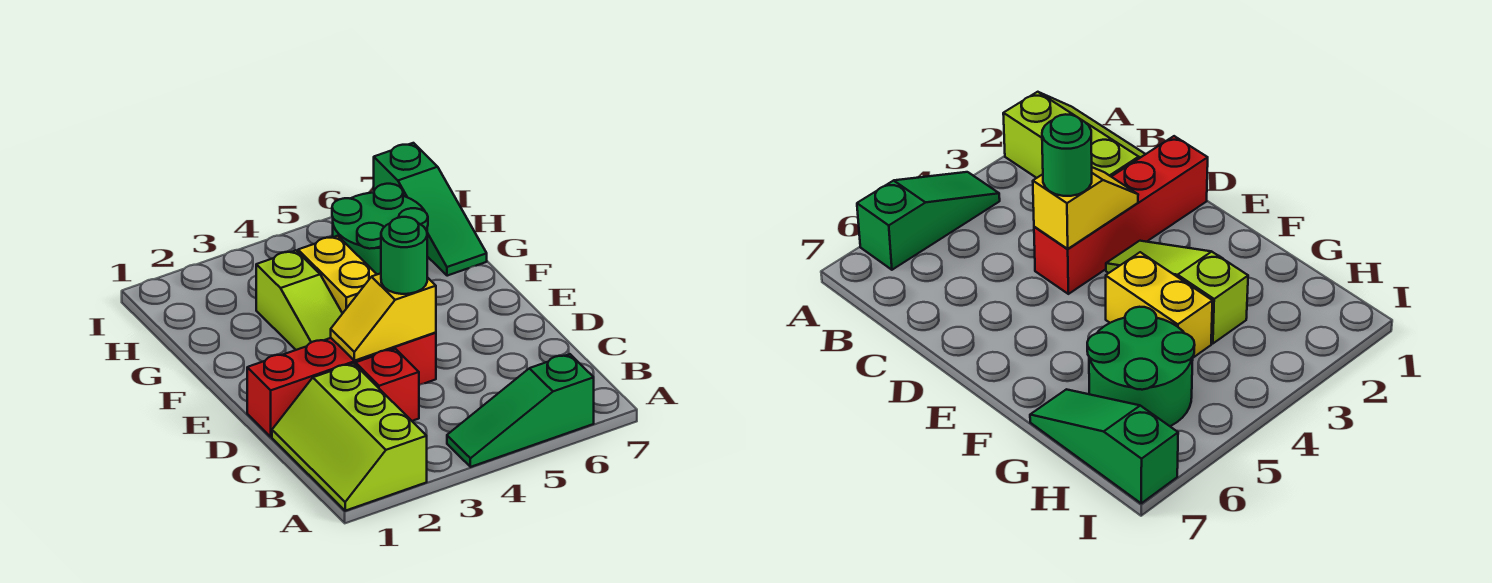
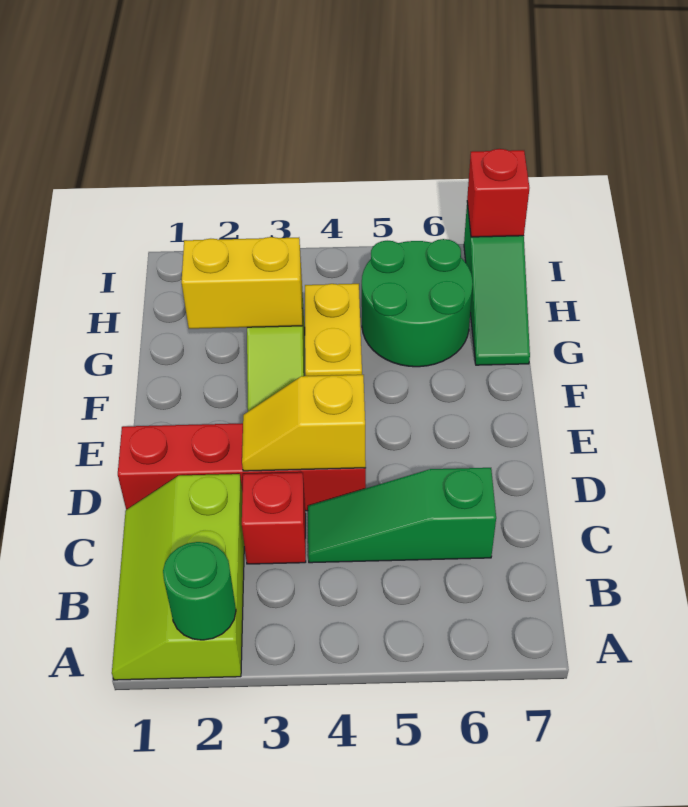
green 1x3 slope [447,354,594,467] -> green 1x3 slope moved to [308,468,496,563]
green 1x1 round brick [381,217,427,294] -> green 1x1 round brick moved to [163,542,236,640]
none -> yellow 1x2 brick [181,237,302,329]
none -> red 1x1 brick [467,149,529,237]

